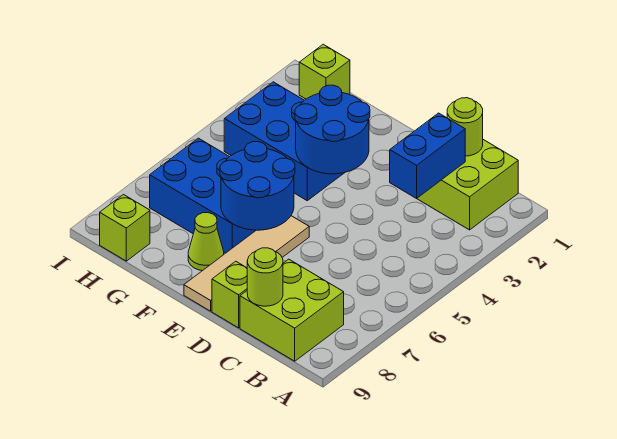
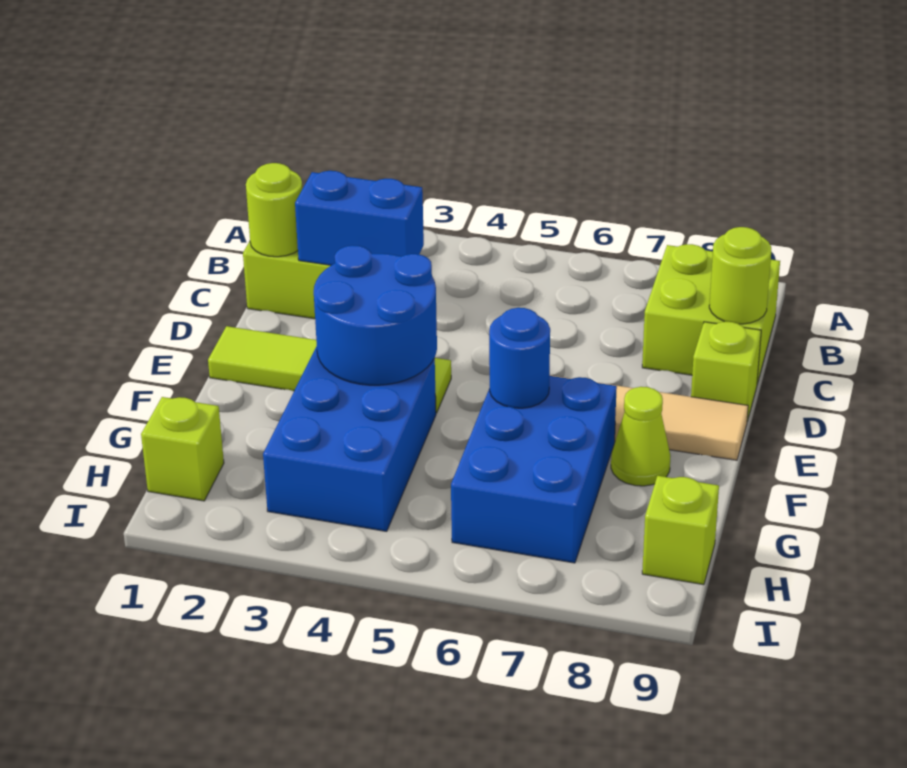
none -> lime 1x4 tile [208,326,451,413]
blue 2x2 round brick [220,142,295,230] -> blue 1x1 round brick [489,308,550,408]

